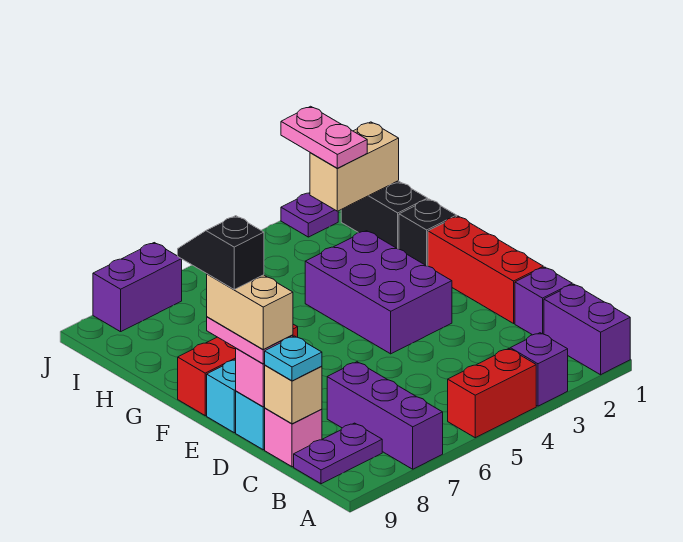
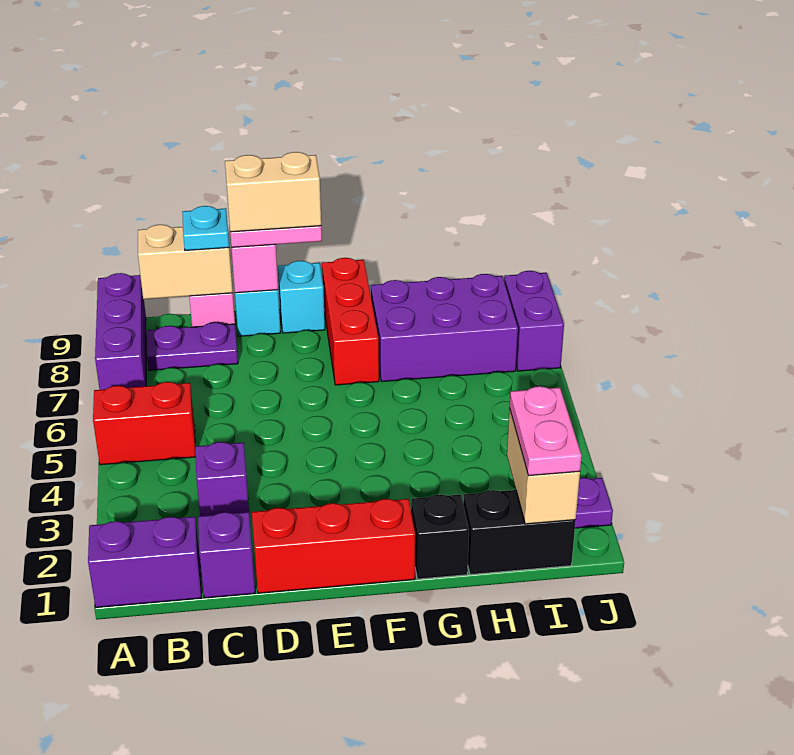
purple 1x1 brick [510,333,568,406] -> purple 1x1 brick moved to [195,442,249,516]
red 1x2 brick [448,349,536,438] -> red 1x2 brick turned to [93,382,196,465]
purple 1x3 brick [327,362,443,469] -> purple 1x3 brick turned to [95,273,146,390]
purple 1x2 plate [294,423,382,484] -> purple 1x2 plate turned to [147,322,238,370]
tan 1x1 brick [265,365,322,424] -> tan 1x2 brick [138,225,233,299]
purple 2x3 brick [305,231,452,354] -> purple 2x3 brick moved to [371,274,518,382]
black 1x2 slope [178,216,264,289] -> none
pink 1x2 plate [281,106,367,168] -> pink 1x2 plate turned to [510,386,582,476]

